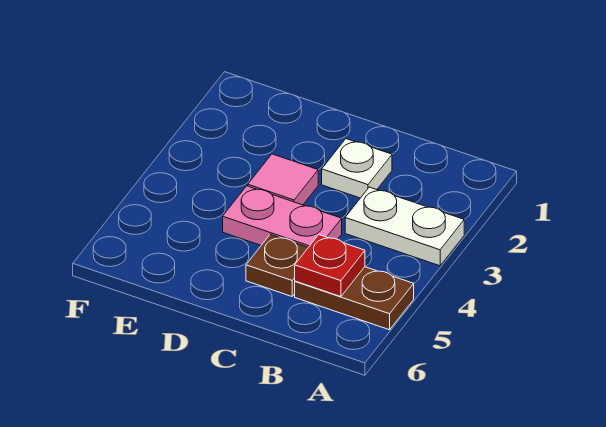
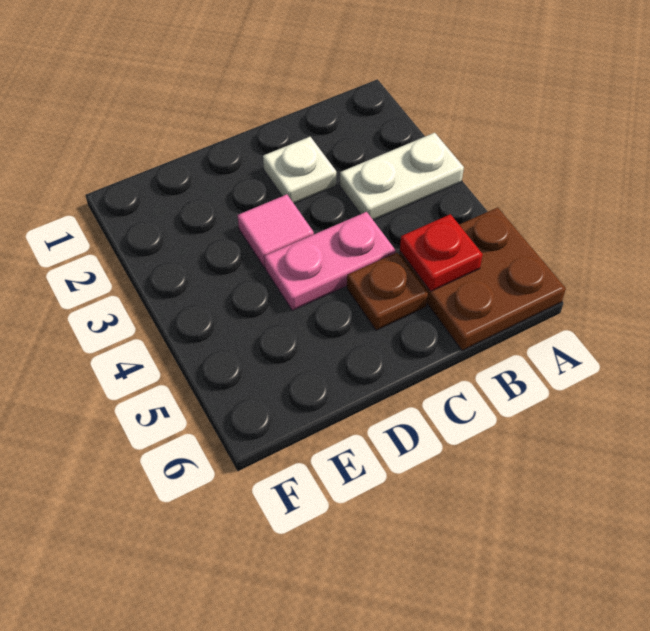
brown 1x2 plate [295,267,414,330] -> brown 2x2 plate [399,207,566,351]

